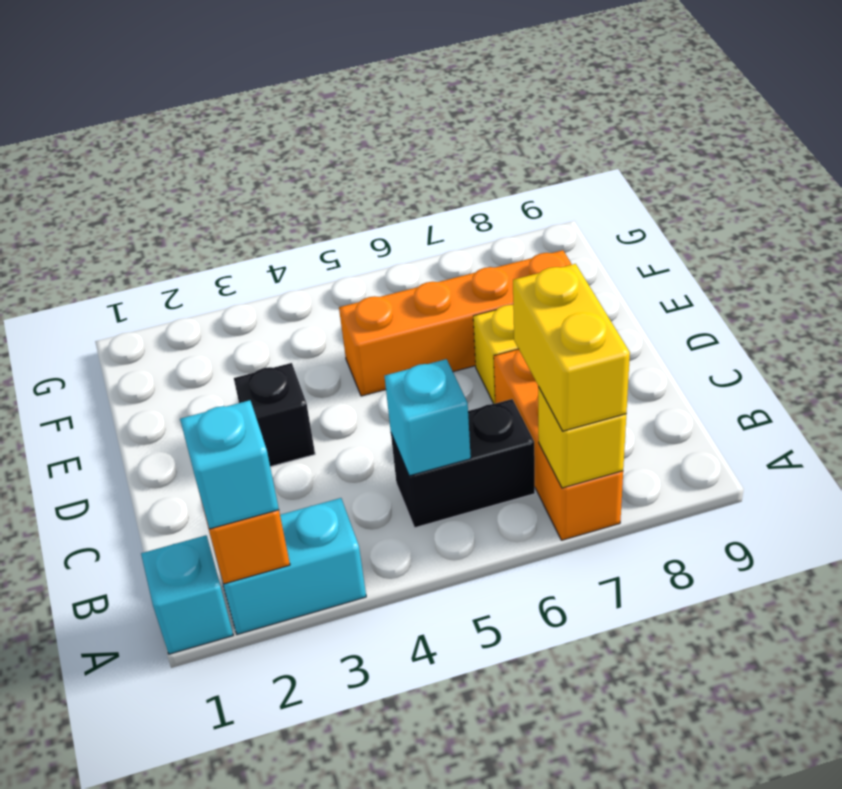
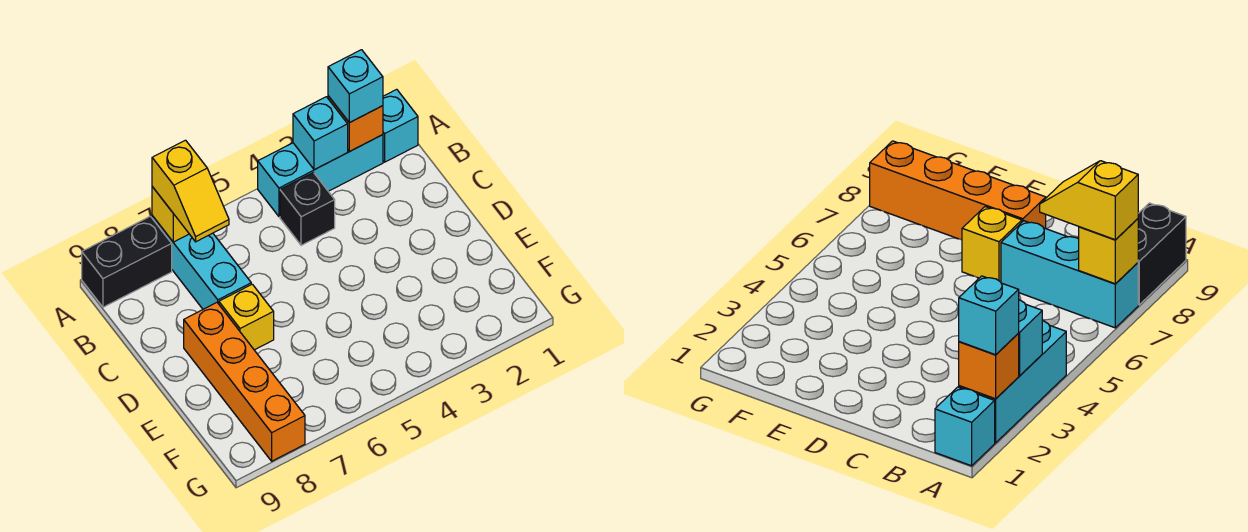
cyan 1x2 brick [214,498,366,634] -> cyan 1x3 brick [258,135,383,217]
orange 1x3 brick [494,349,623,540] -> cyan 1x3 brick [152,216,251,309]
yellow 1x2 brick [513,264,630,431] -> yellow 1x2 slope [152,140,229,242]
black 1x2 brick [391,399,535,528] -> black 1x2 brick moved to [82,216,172,307]
cyan 1x1 brick [385,359,471,476] -> cyan 1x1 brick moved to [293,97,348,170]
black 1x1 brick [234,363,315,467] -> black 1x1 brick moved to [280,172,335,245]
orange 1x4 brick [339,250,572,396] -> orange 1x4 brick turned to [184,303,305,461]

